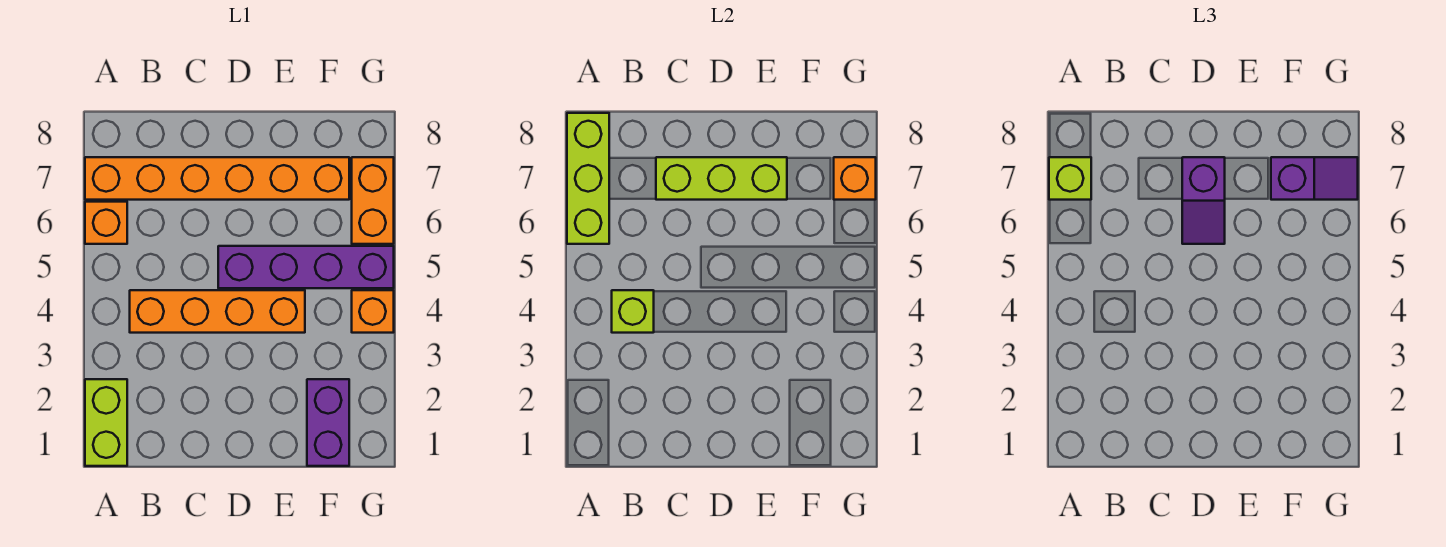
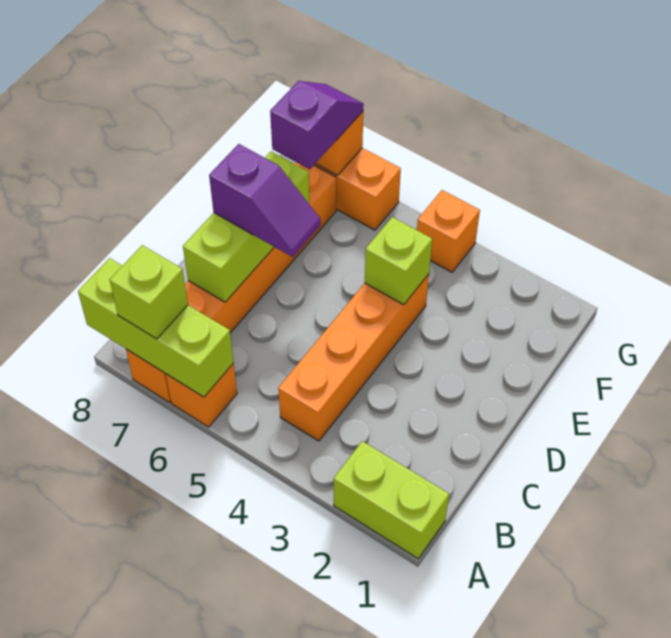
lime 1x1 brick [612,290,654,333] -> lime 1x1 brick moved to [365,217,432,305]
purple 1x4 brick [218,246,394,288] -> none
purple 1x2 brick [307,379,349,466] -> none

